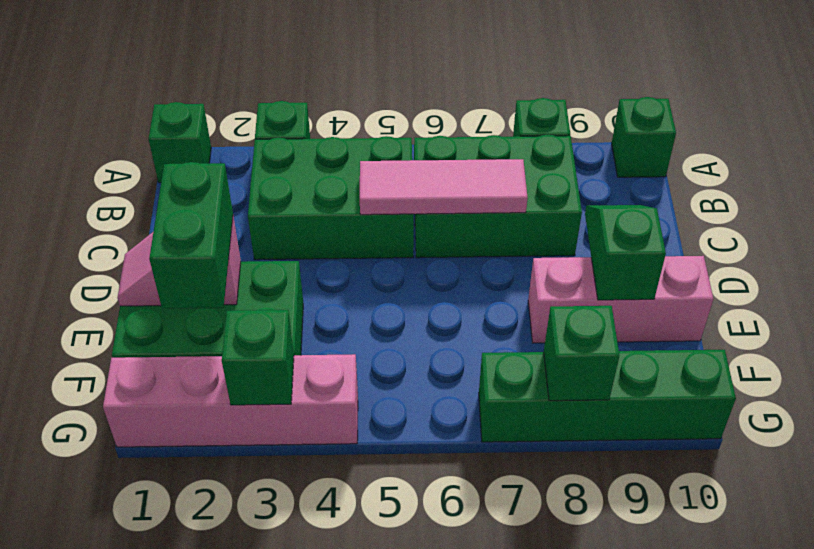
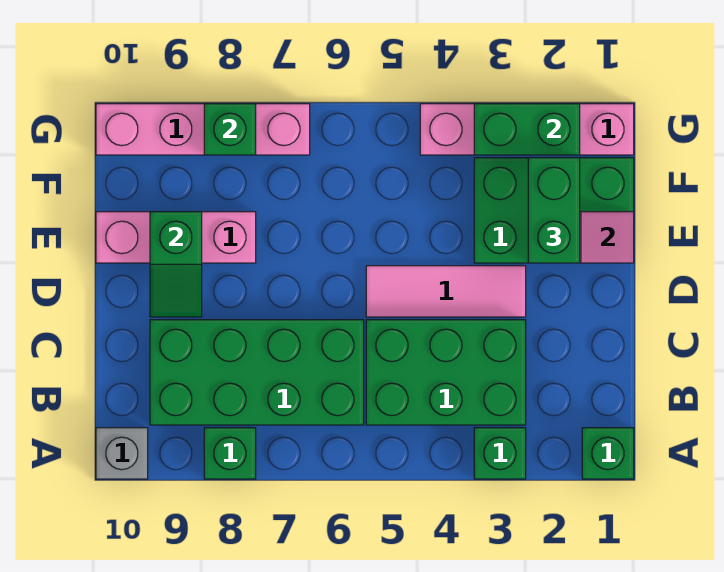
green 1x1 brick [612,97,676,177] -> grey 1x1 brick [96,428,148,479]
green 2x3 brick [414,135,582,258] -> green 2x4 brick [150,320,364,425]
pink 1x3 tile [360,159,528,215] -> pink 1x3 tile moved to [366,266,526,317]
green 1x1 brick [222,310,294,405] -> green 1x2 brick [474,104,580,155]
green 1x4 brick [479,350,736,442] -> pink 1x4 brick [96,104,310,155]

